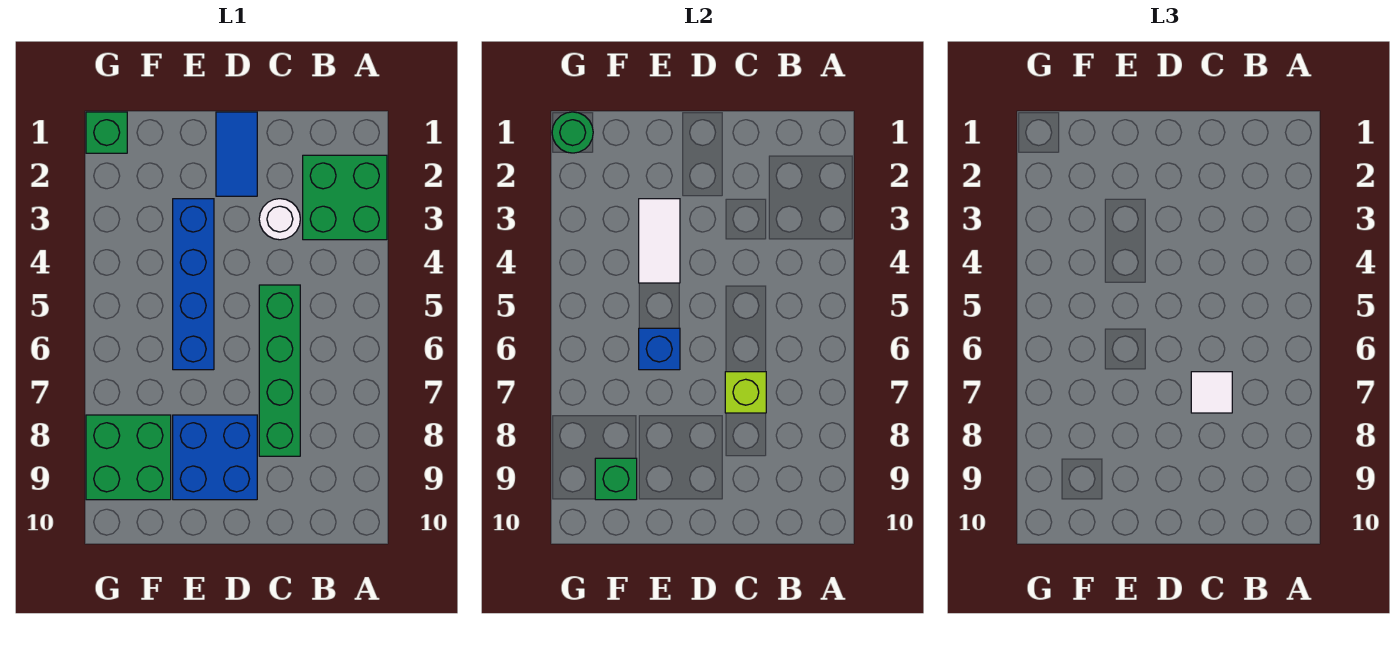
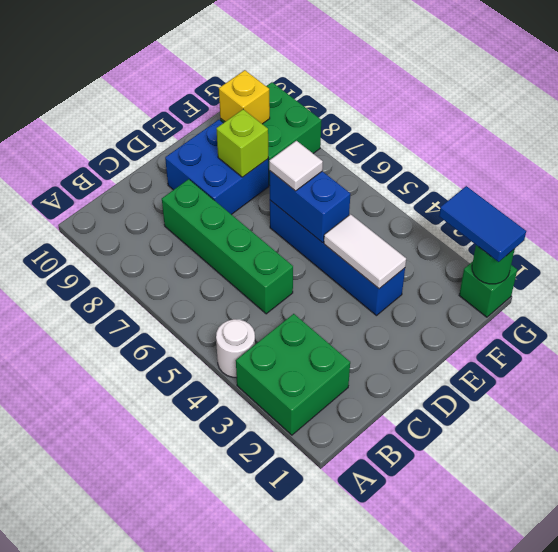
white 1x1 round brick [259,199,300,240] -> white 1x1 round brick moved to [216,319,255,378]
lime 1x1 brick [725,372,766,413] -> lime 1x1 brick moved to [216,109,268,177]
white 1x1 tile [1191,372,1232,413] -> white 1x1 tile moved to [269,141,323,191]
blue 1x2 tile [216,112,257,196] -> blue 1x2 tile moved to [439,186,526,262]
blue 1x1 brick [639,328,680,370] -> blue 1x2 brick [270,171,350,243]
green 1x1 brick [595,458,637,500] -> yellow 1x1 brick [219,70,270,124]

